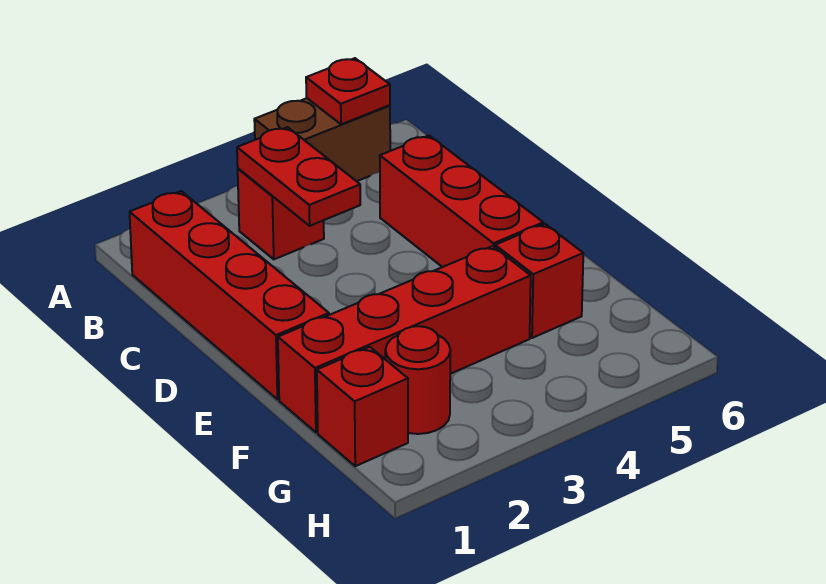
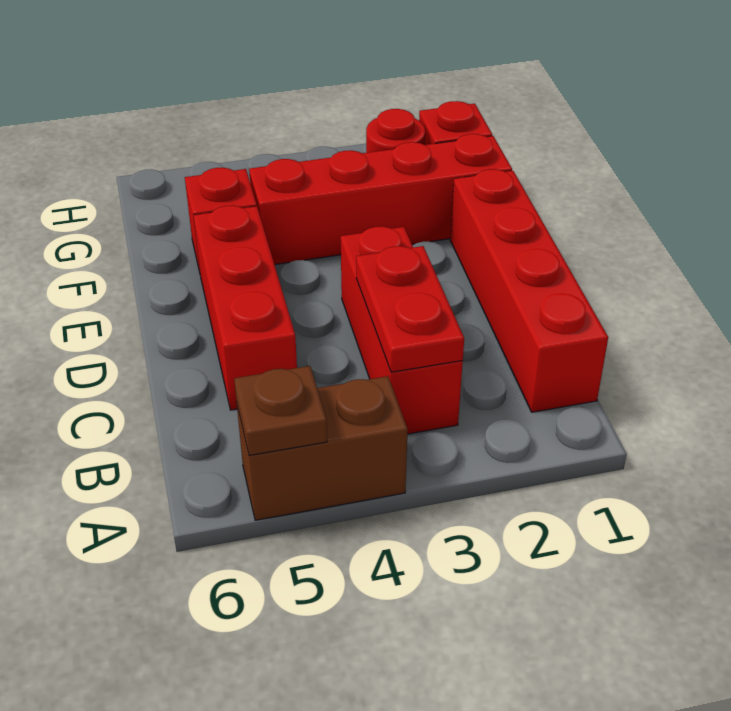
red 1x1 plate [306,58,390,124] -> brown 1x1 plate [234,366,327,456]
red 1x1 brick [238,169,324,259] -> red 1x3 brick [341,226,463,434]

